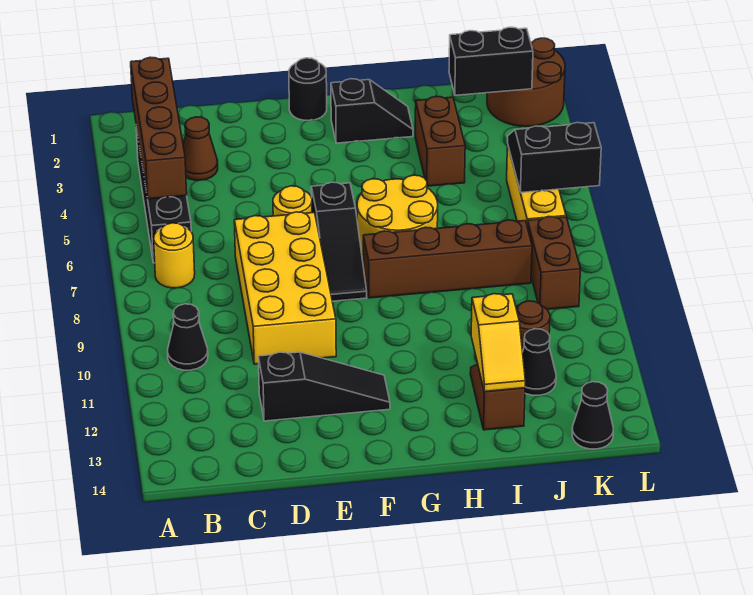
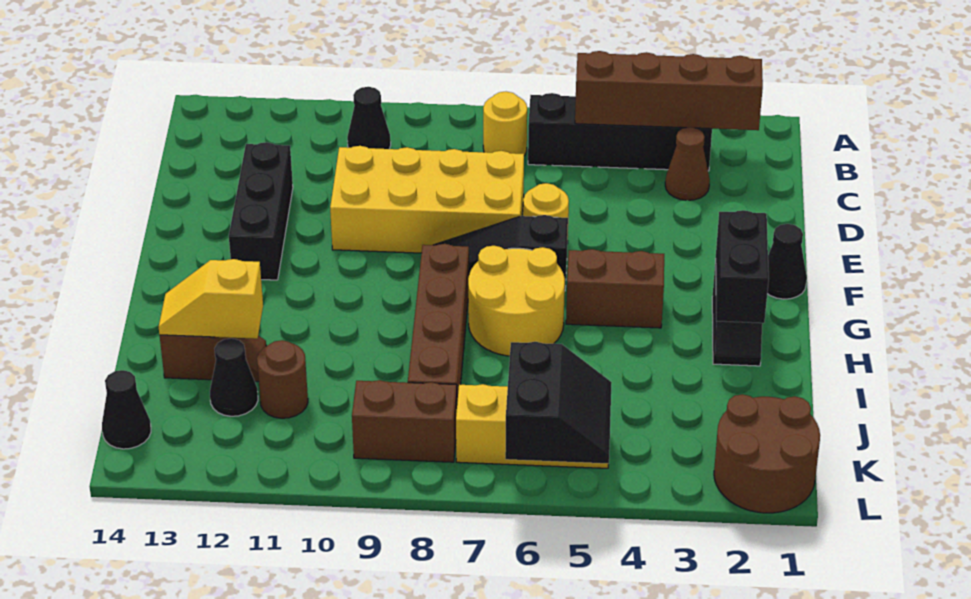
black 1x3 slope [258,352,390,421] -> black 1x3 brick [229,142,293,280]
black 1x1 round brick [289,58,327,121] -> black 1x1 cone [767,224,807,299]
brown 1x2 brick [415,96,465,186] -> brown 1x2 brick moved to [566,249,664,328]
black 1x2 brick [449,27,533,95] -> black 1x2 brick moved to [716,210,769,323]

